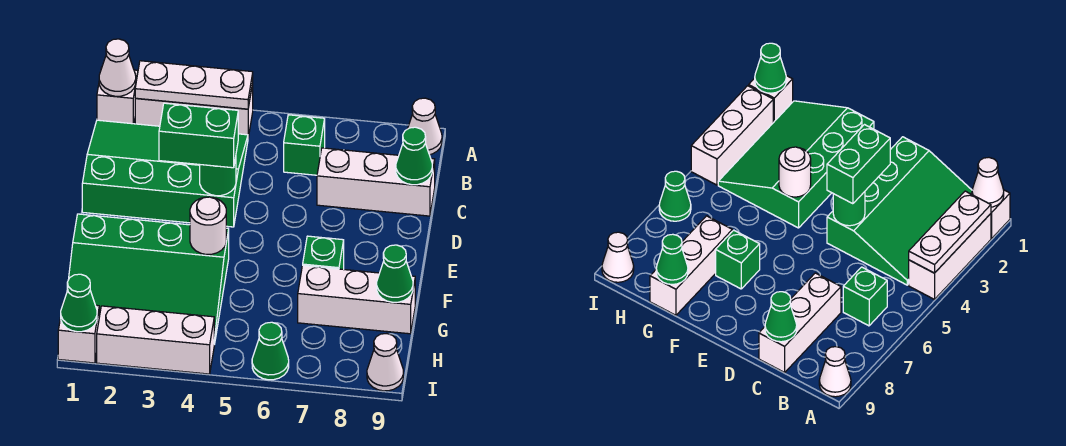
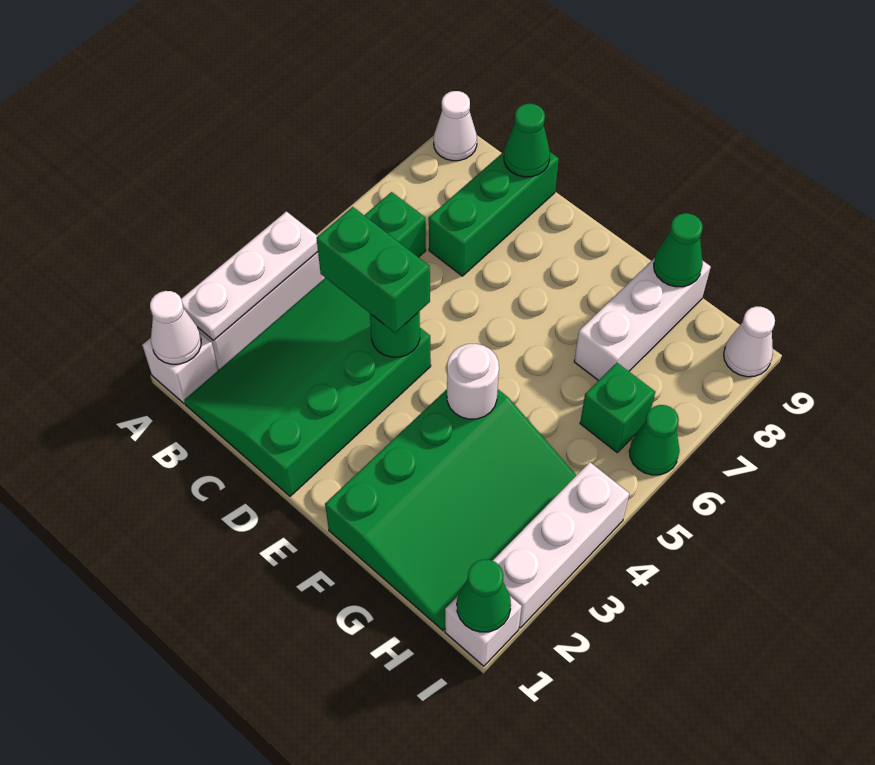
white 1x3 brick [317,148,435,216] -> green 1x3 brick [429,152,559,276]
green 1x2 brick [159,103,238,168] -> green 1x2 brick turned to [316,207,430,333]
green 1x1 brick [303,236,344,269] -> green 1x1 brick moved to [580,363,655,452]

